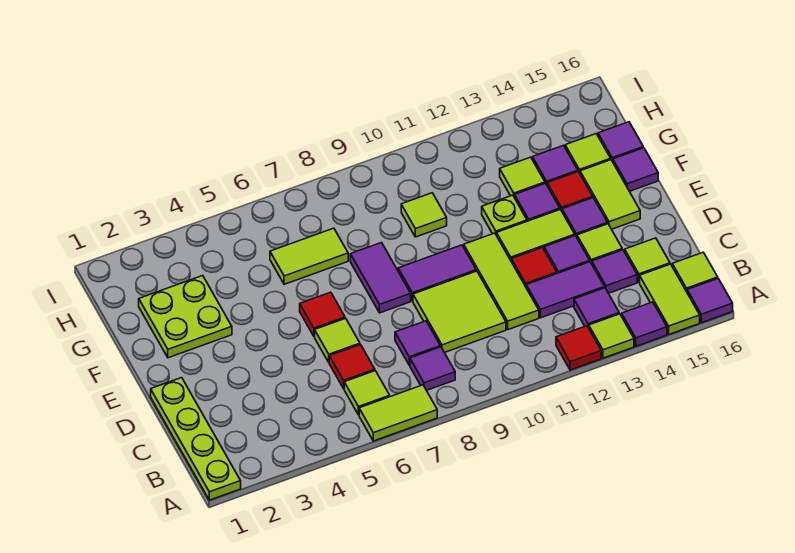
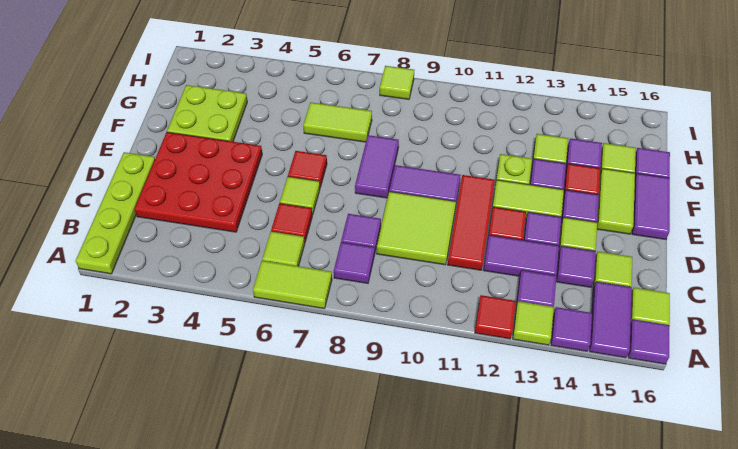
lime 1x2 tile [640,264,700,334] -> purple 1x2 tile [589,282,632,358]
none -> red 3x3 plate [135,132,262,232]
lime 1x3 tile [464,233,539,329] -> red 1x3 tile [448,175,495,270]
purple 1x1 tile [613,148,658,191] -> purple 1x2 tile [632,173,670,240]
lime 1x1 tile [401,193,447,237] -> lime 1x1 tile moved to [380,66,414,99]

